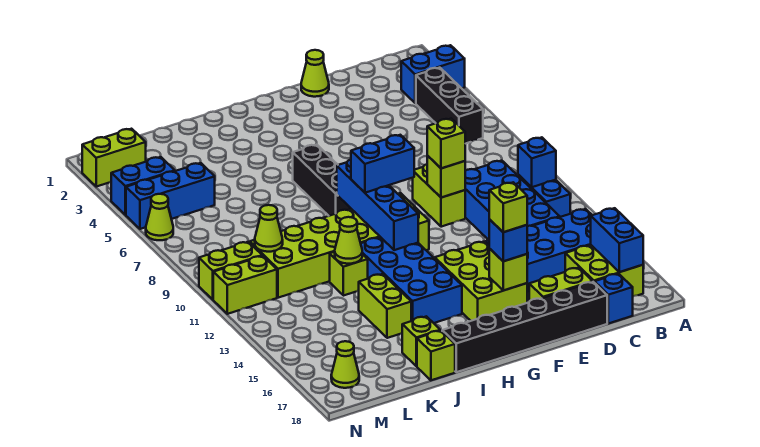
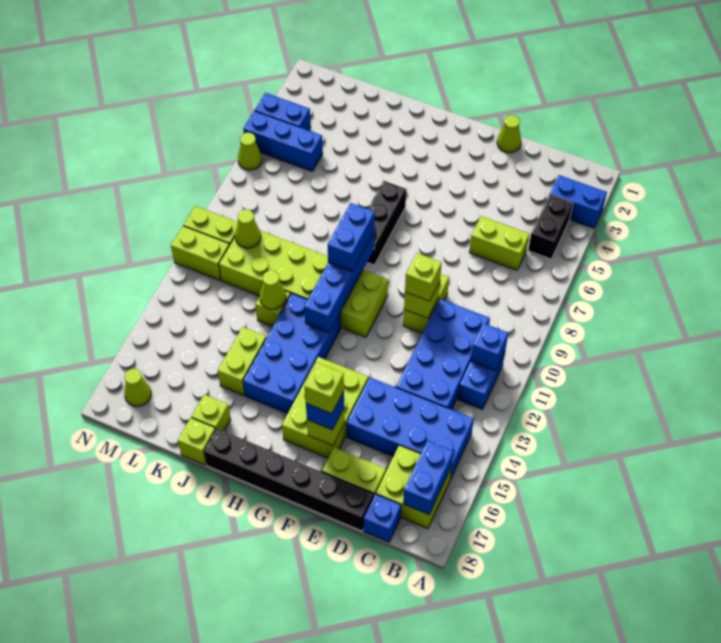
black 1x3 brick [416,68,483,144] -> black 1x2 brick [528,194,573,259]
blue 1x2 brick [351,135,414,193] -> blue 1x2 brick turned to [328,203,375,271]
lime 1x2 brick [82,129,146,187] -> lime 1x2 brick moved to [469,216,529,270]

